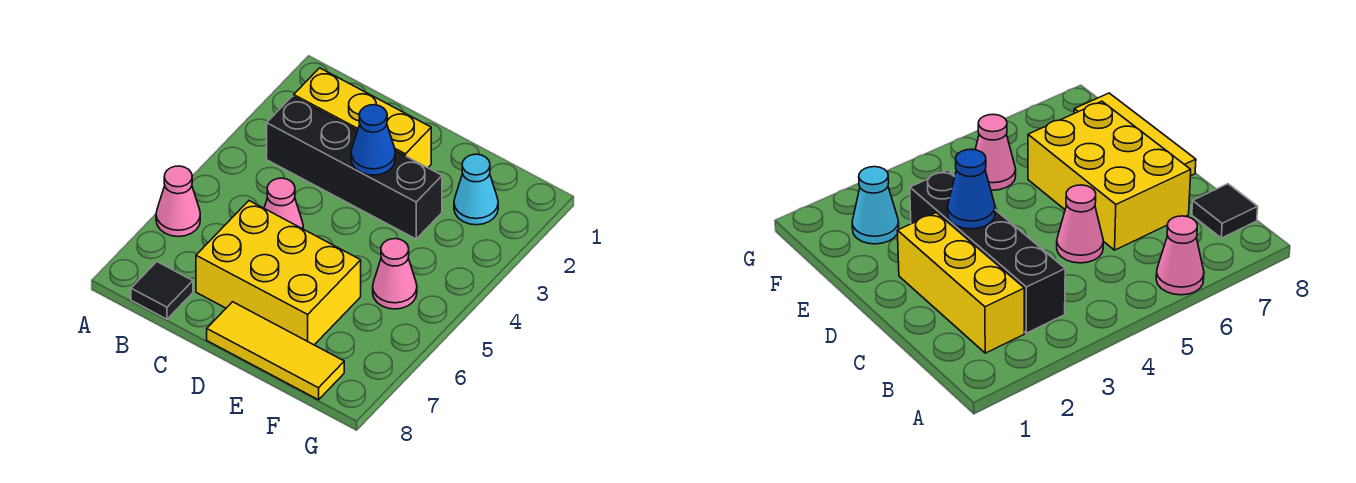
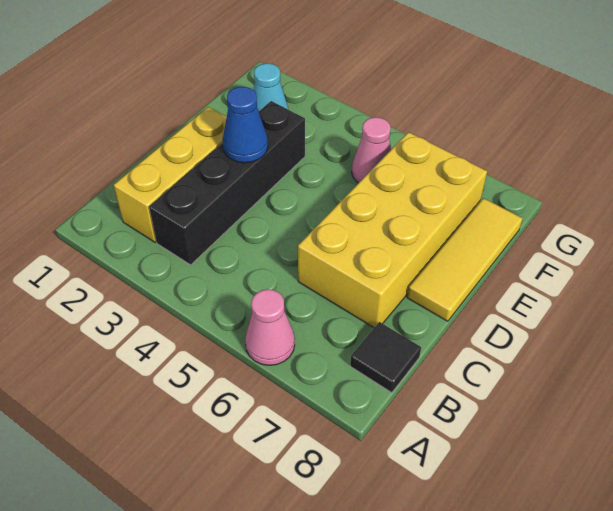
pink 1x1 cone [264,178,303,229] -> none
yellow 2x3 brick [196,201,361,345] -> yellow 2x4 brick [298,132,487,328]

